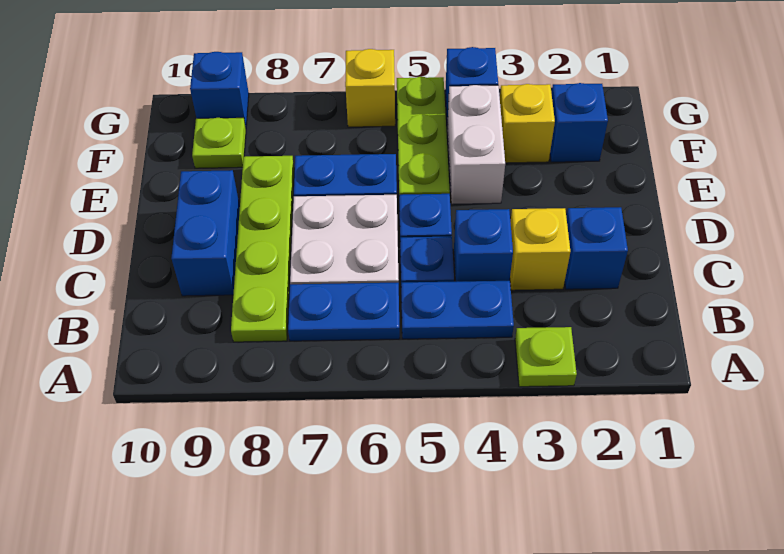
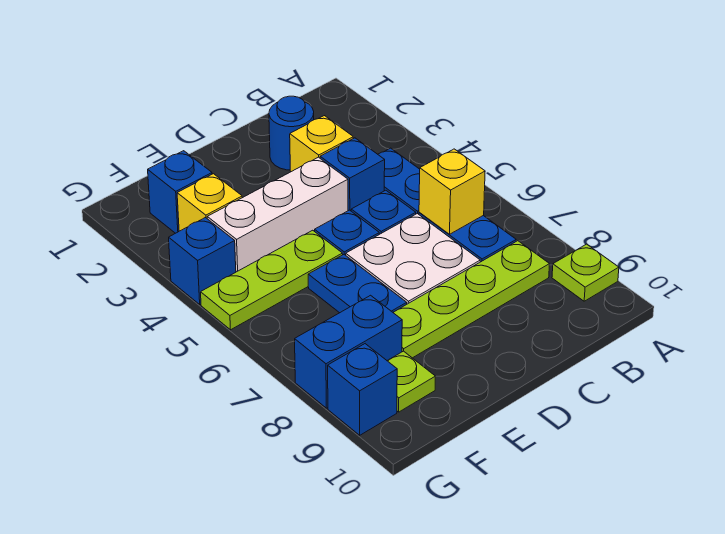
lime 1x1 plate [515,327,577,387] -> lime 1x1 plate moved to [552,244,619,301]
blue 1x1 brick [565,207,628,289] -> blue 1x1 round brick [269,96,314,170]
blue 1x2 brick [171,170,240,296] -> blue 1x2 brick moved to [295,295,402,408]
white 1x2 brick [447,85,505,204] -> white 1x3 brick [207,157,348,272]
yellow 1x1 brick [345,49,395,127] -> yellow 1x1 brick moved to [419,149,485,234]

